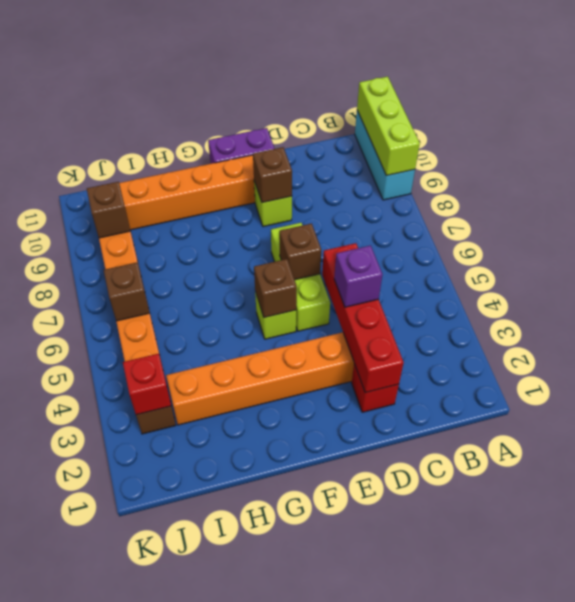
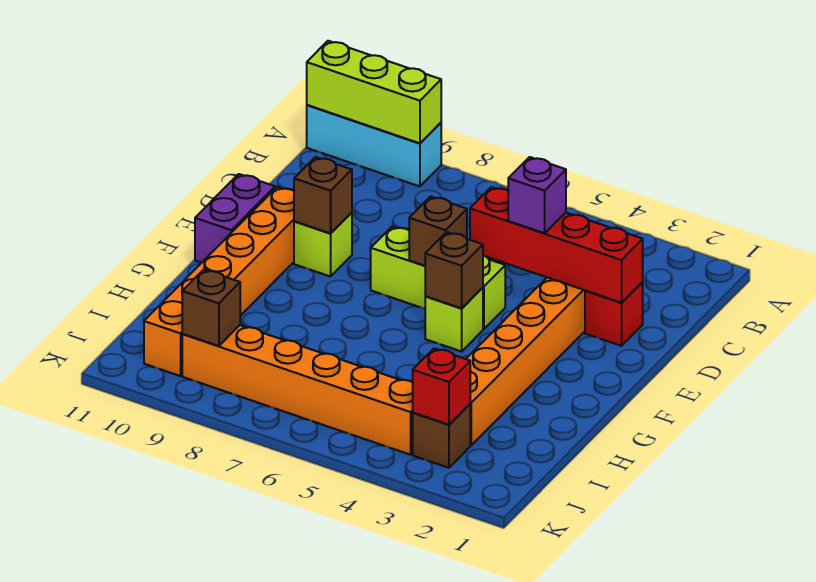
brown 1x1 brick [104,262,150,321] -> none

